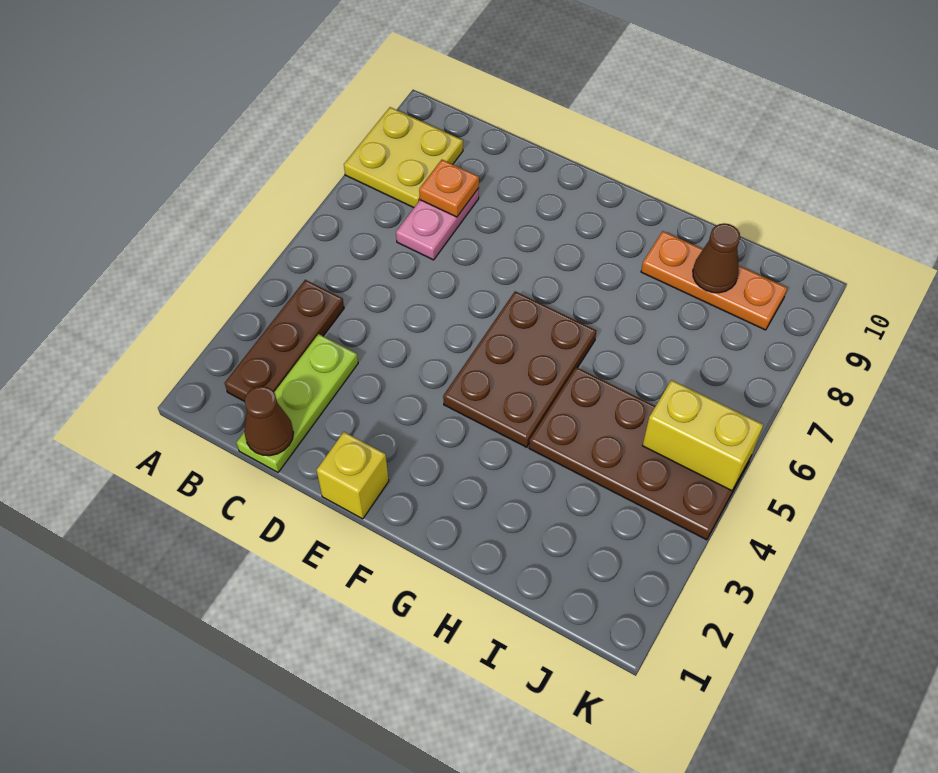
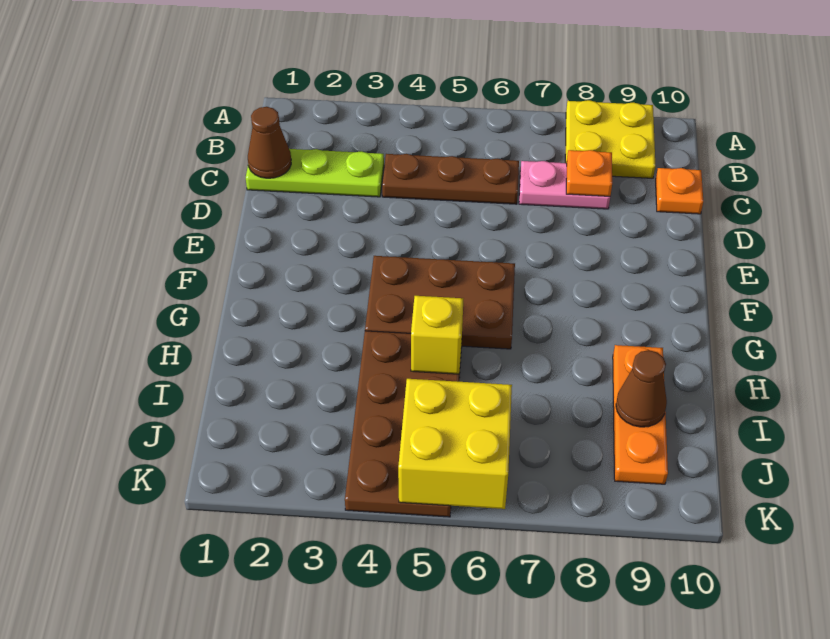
brown 1x3 plate [225,280,344,402] -> brown 1x3 plate moved to [382,154,519,204]
none -> orange 1x1 plate [656,168,703,214]
yellow 1x1 brick [317,432,389,519] -> yellow 1x1 brick moved to [411,296,463,374]
yellow 1x2 brick [643,380,763,491] -> yellow 2x2 brick [398,379,512,509]

